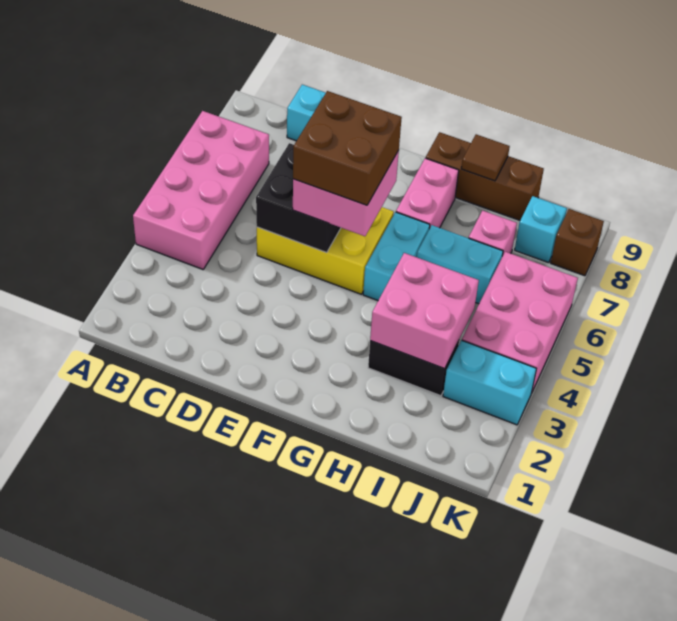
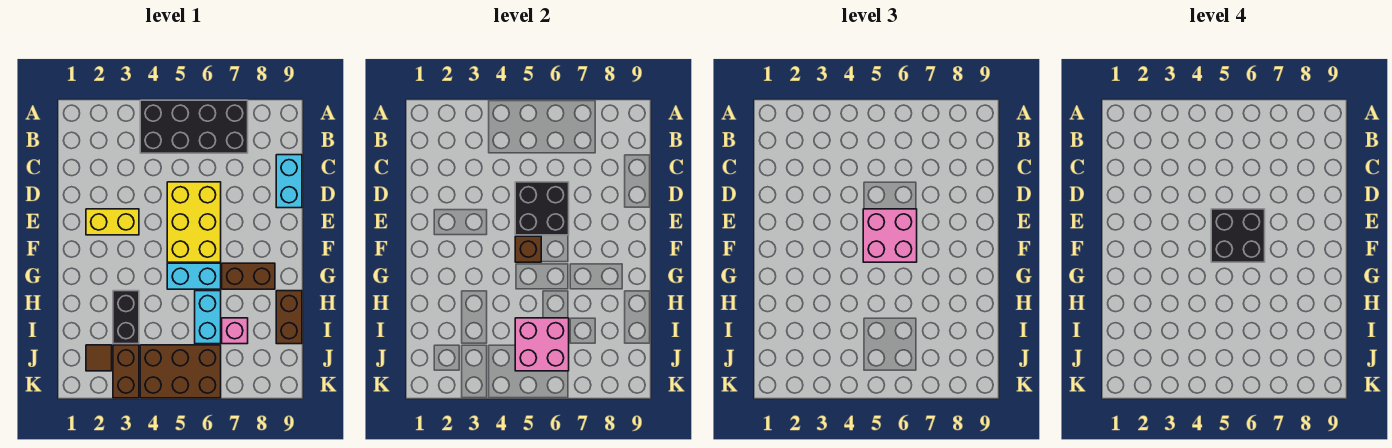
pink 2x4 brick [133,111,269,269] -> black 2x4 brick [140,100,248,153]
none -> yellow 1x2 brick [86,209,139,235]
brown 2x2 brick [293,91,402,205] -> black 2x2 brick [1211,209,1265,262]
pink 1x2 brick [396,158,459,229] -> brown 1x2 brick [222,263,275,289]
brown 1x3 brick [426,132,544,220] -> brown 1x2 brick [276,291,302,344]
pink 2x2 brick [370,253,479,369] -> pink 2x2 brick moved to [515,318,569,371]
brown 1x1 tile [461,134,510,181] -> brown 1x1 tile moved to [86,345,112,371]
cyan 1x2 brick [443,340,536,425] -> brown 1x2 brick [113,345,139,398]
pink 2x3 brick [462,252,578,392] -> brown 2x3 brick [140,345,221,398]
cyan 1x1 brick [515,196,567,263] -> none
brown 1x1 brick [551,209,604,276] -> brown 1x1 brick moved to [515,236,541,262]

